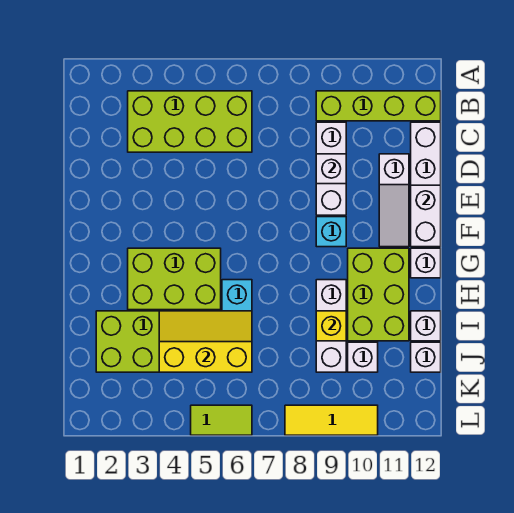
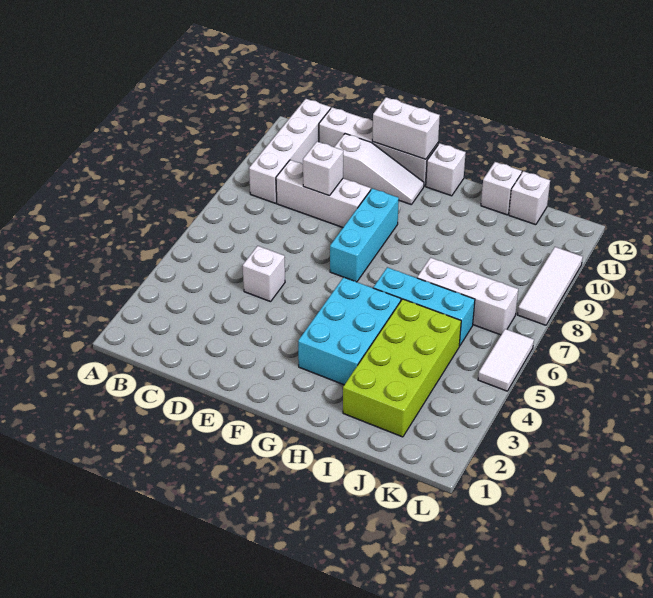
lime 2x4 brick [128,91,252,152] -> none
lime 1x4 brick [316,91,441,121] -> white 1x4 brick [249,99,331,203]
cyan 1x1 brick [316,217,346,247] -> cyan 1x3 brick [330,188,399,282]
lime 2x3 brick [128,248,221,310] -> cyan 2x3 brick [298,277,401,385]
lime 2x3 brick [348,248,409,341] -> none
white 1x3 brick [316,280,346,372] -> white 1x3 brick moved to [417,258,518,335]
yellow 2x3 slope [159,311,252,372] -> none
yellow 1x1 brick [316,311,346,341] -> none
white 1x1 brick [348,342,378,372] -> white 1x1 brick moved to [243,246,285,302]
lime 1x2 tile [191,405,252,435] -> white 1x2 tile [478,329,534,391]
yellow 1x3 tile [285,405,378,435] -> white 1x3 tile [518,247,583,325]

